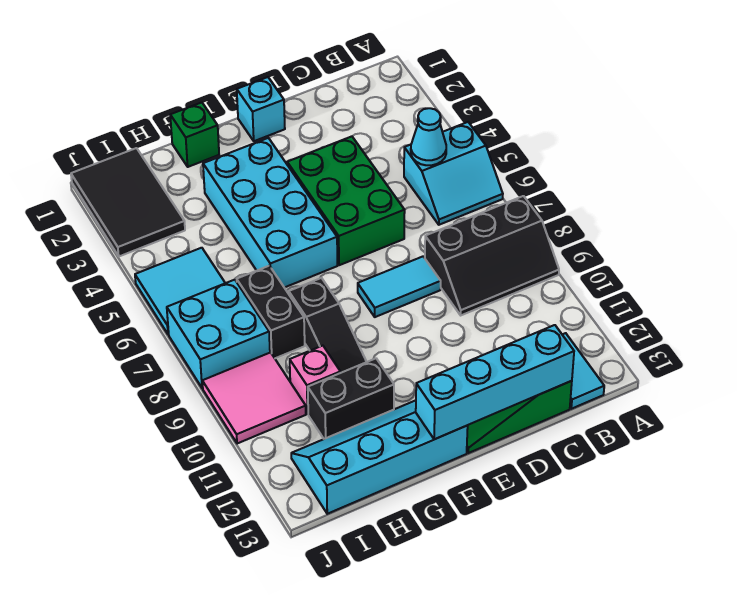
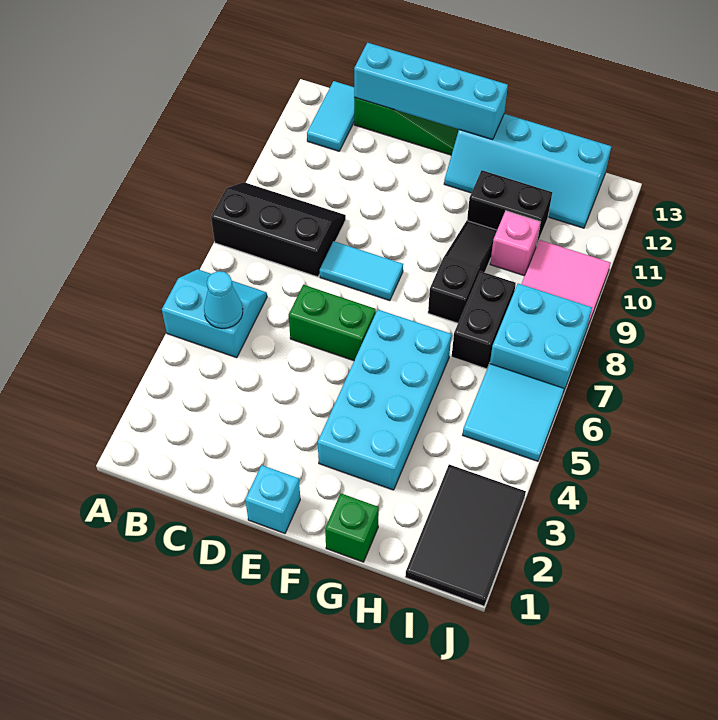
green 2x3 brick [287,136,405,265] -> green 1x2 brick [289,285,376,361]

